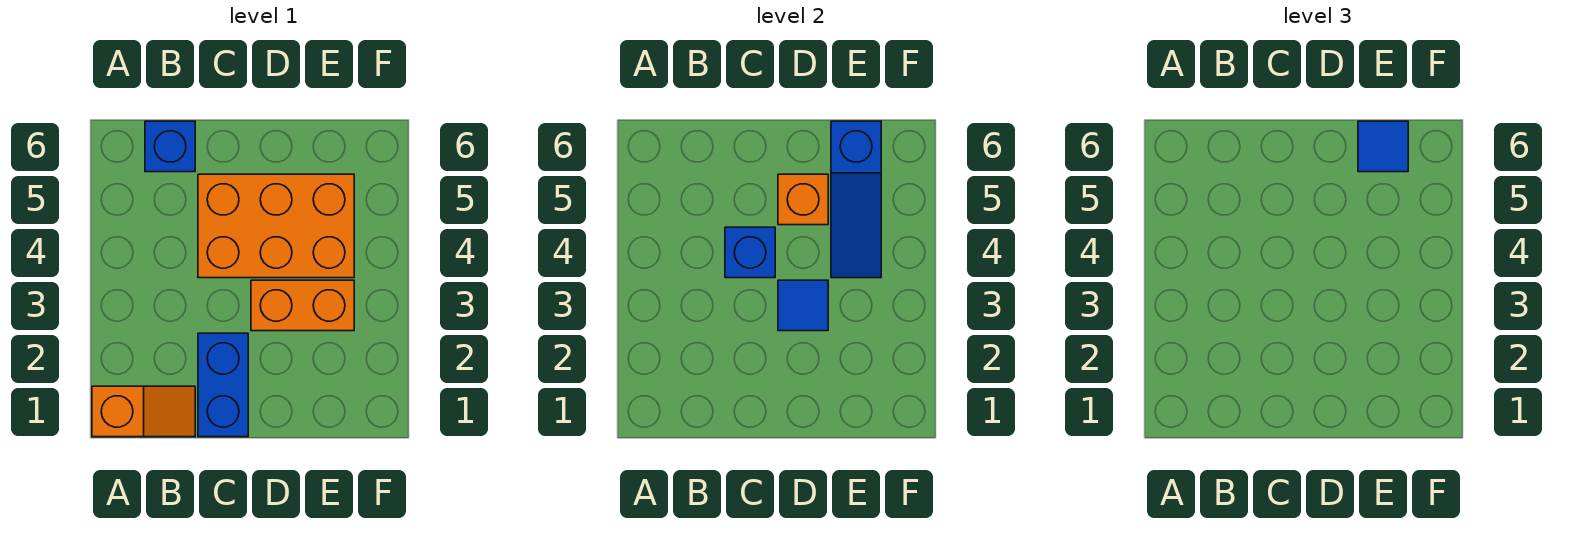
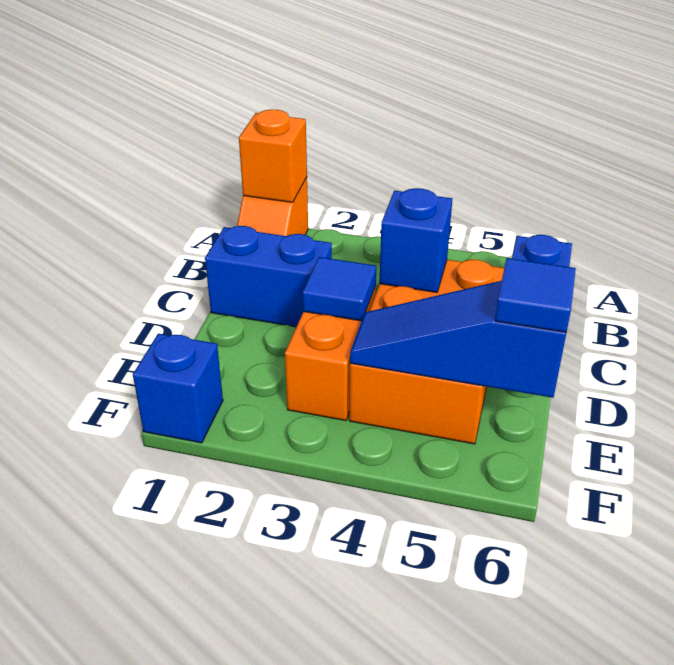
orange 1x1 brick [778,174,828,225] -> orange 1x1 brick moved to [239,109,307,202]
none -> blue 1x1 brick [133,334,223,443]

